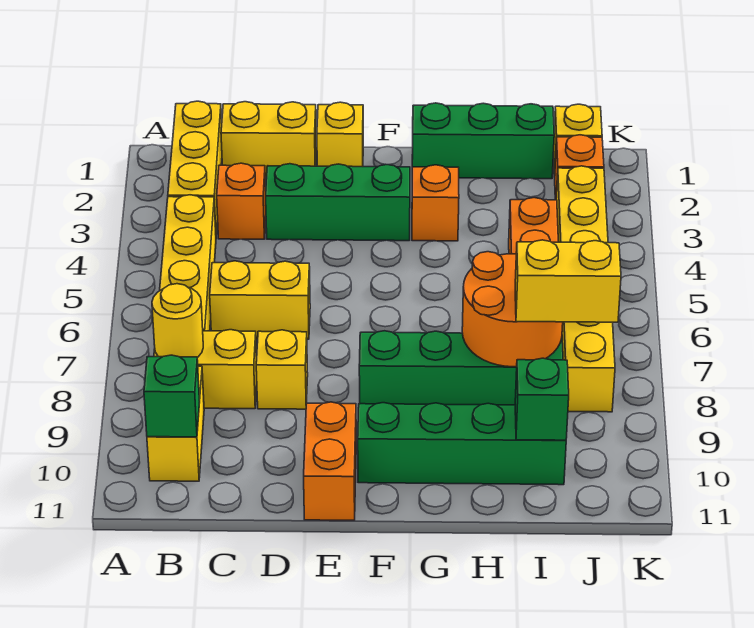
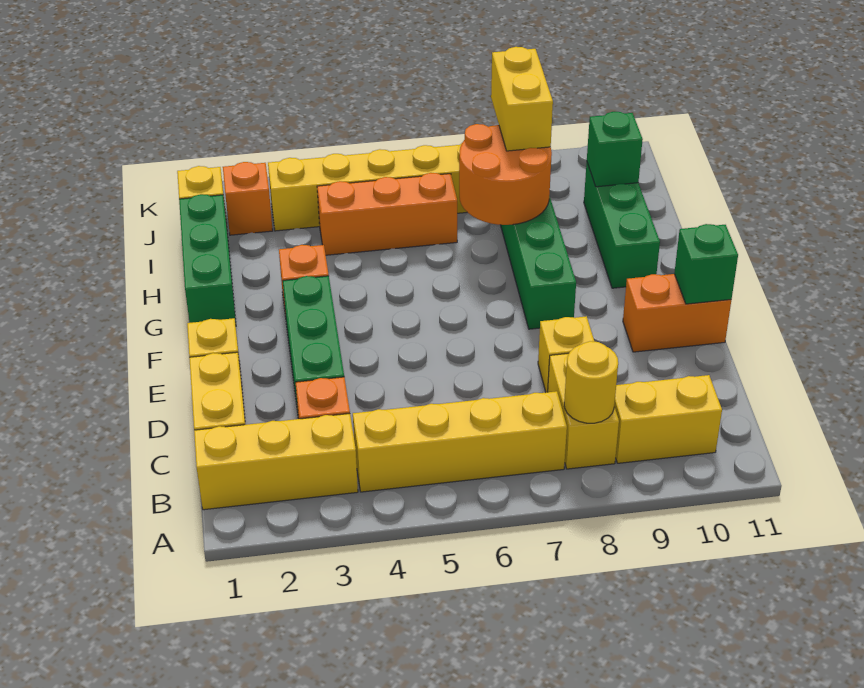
green 1x1 brick [144,355,200,437] -> green 1x1 brick moved to [674,224,738,304]
yellow 1x2 brick [210,261,310,339] -> none
green 1x4 brick [358,403,566,485] -> green 1x3 brick [584,163,660,288]

